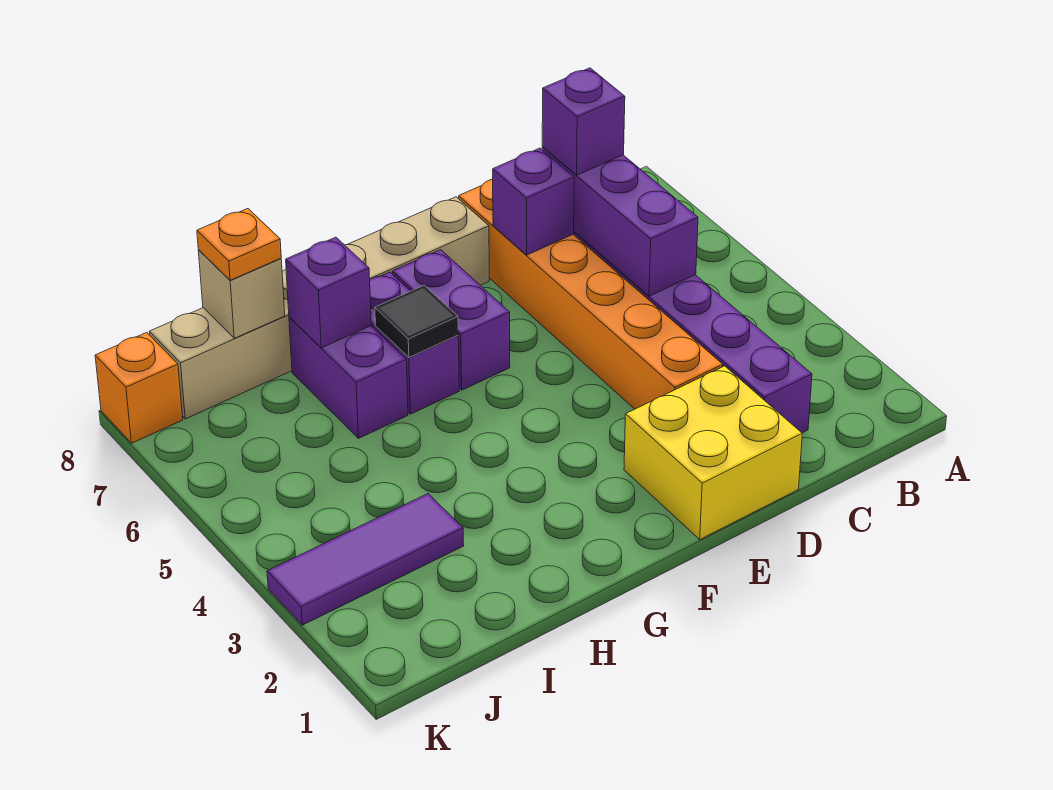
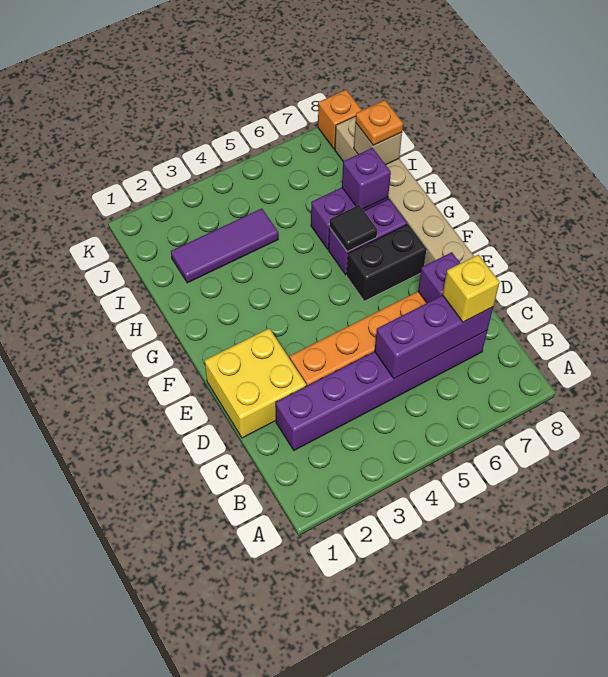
purple 1x1 brick [542,68,625,175] -> yellow 1x1 brick [443,255,500,322]
purple 1x2 brick [393,250,510,390] -> black 1x2 brick [347,224,426,301]
purple 1x3 tile [267,494,464,625] -> purple 1x3 tile turned to [171,208,278,283]

